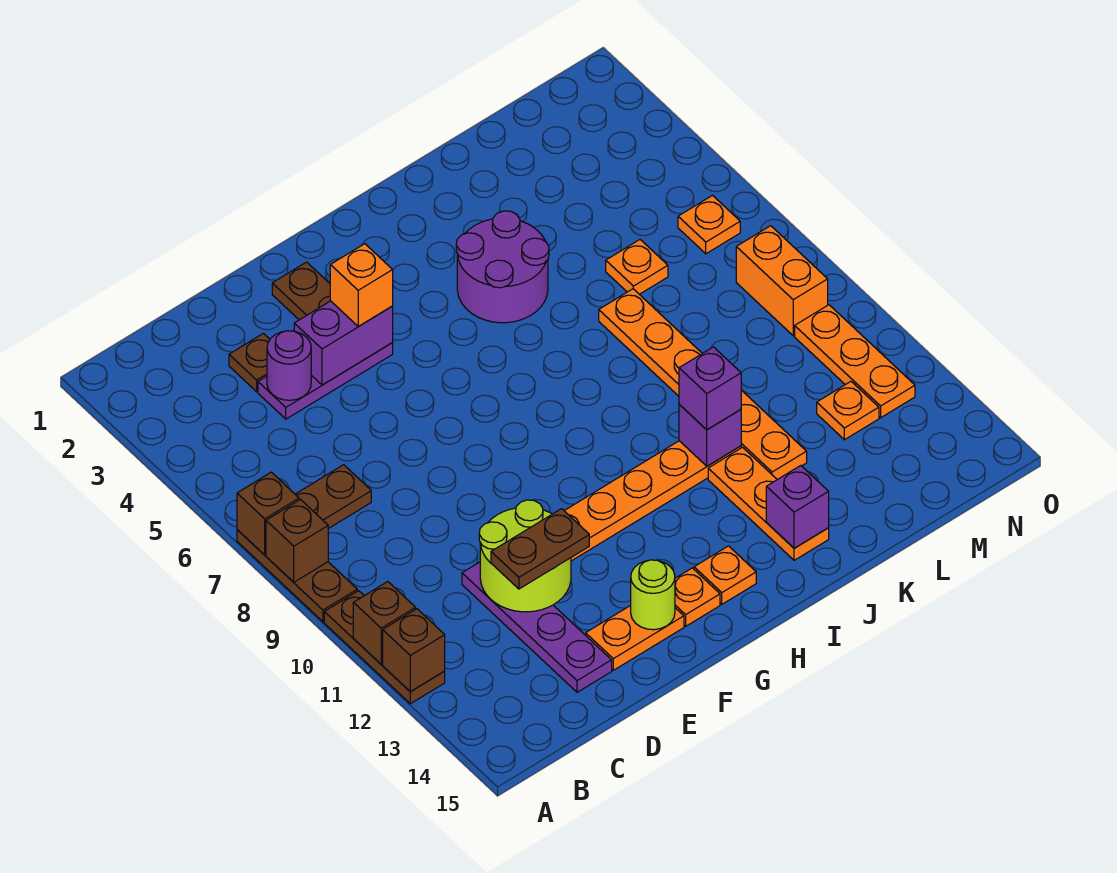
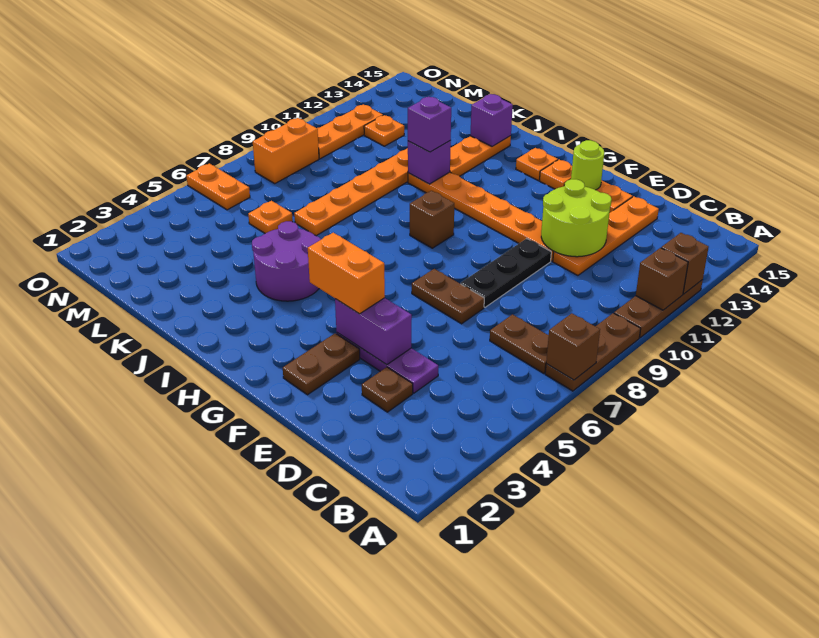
brown 1x1 brick [266,500,328,582] -> brown 1x1 brick moved to [410,191,454,248]
purple 1x1 round brick [267,331,311,400] -> none
purple 1x4 plate [462,562,612,692] -> orange 1x4 plate [553,196,659,275]
brown 1x2 plate [491,509,589,589] -> brown 1x2 plate moved to [412,269,484,324]
none -> black 1x3 plate [461,239,551,307]
orange 1x1 brick [330,244,393,326] -> orange 1x2 brick [308,233,385,314]
orange 1x1 plate [678,195,740,254] -> orange 1x2 plate [186,163,250,210]

